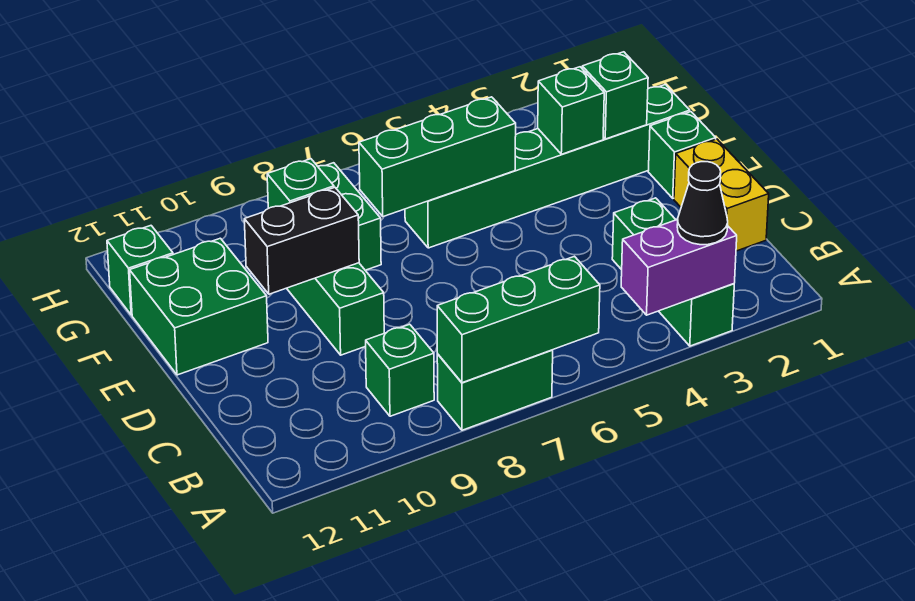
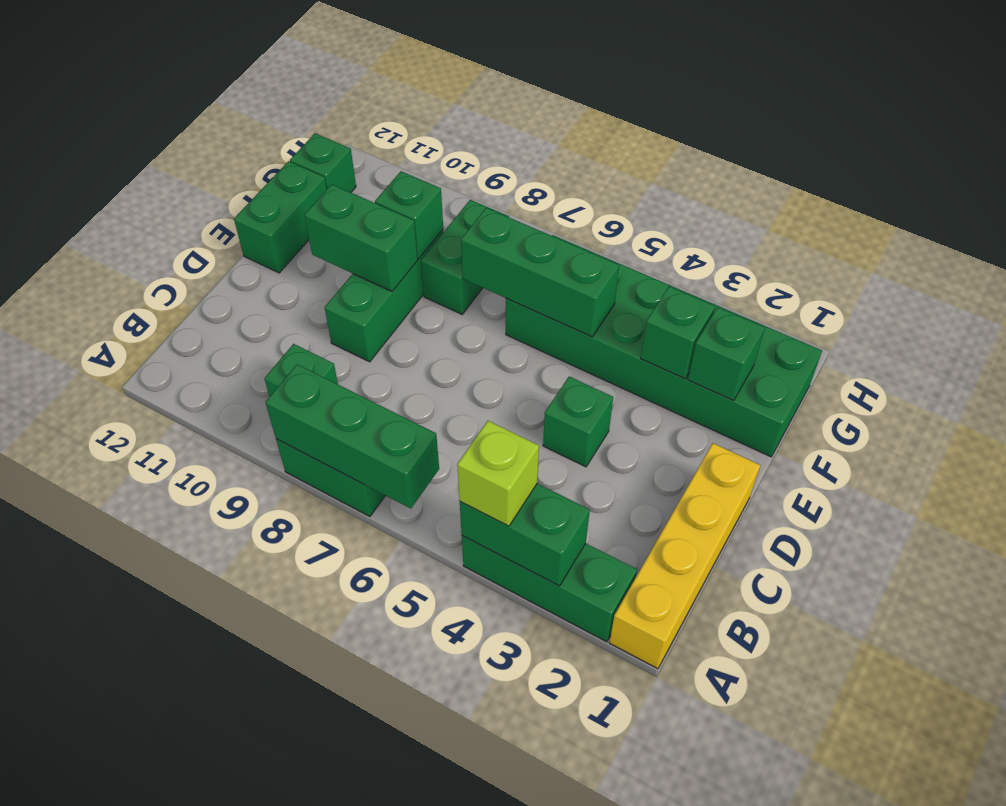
green 1x3 brick [612,198,734,346] -> green 1x3 brick turned to [462,536,637,642]
purple 1x2 brick [621,219,737,315] -> green 1x2 brick [460,484,590,586]
black 1x1 cone [677,162,728,245] -> none
none -> lime 1x1 brick [457,421,539,526]
yellow 1x2 brick [674,139,769,251] -> yellow 1x4 brick [609,443,760,669]
green 1x1 brick [648,112,716,198] -> green 1x1 brick moved to [543,377,613,467]
black 1x2 brick [244,188,359,294] -> green 1x2 brick [304,184,418,291]
green 2x2 brick [130,238,268,375] -> green 1x2 brick [234,161,327,273]
green 1x6 brick [405,85,690,248] -> green 2x6 brick [506,235,822,457]

